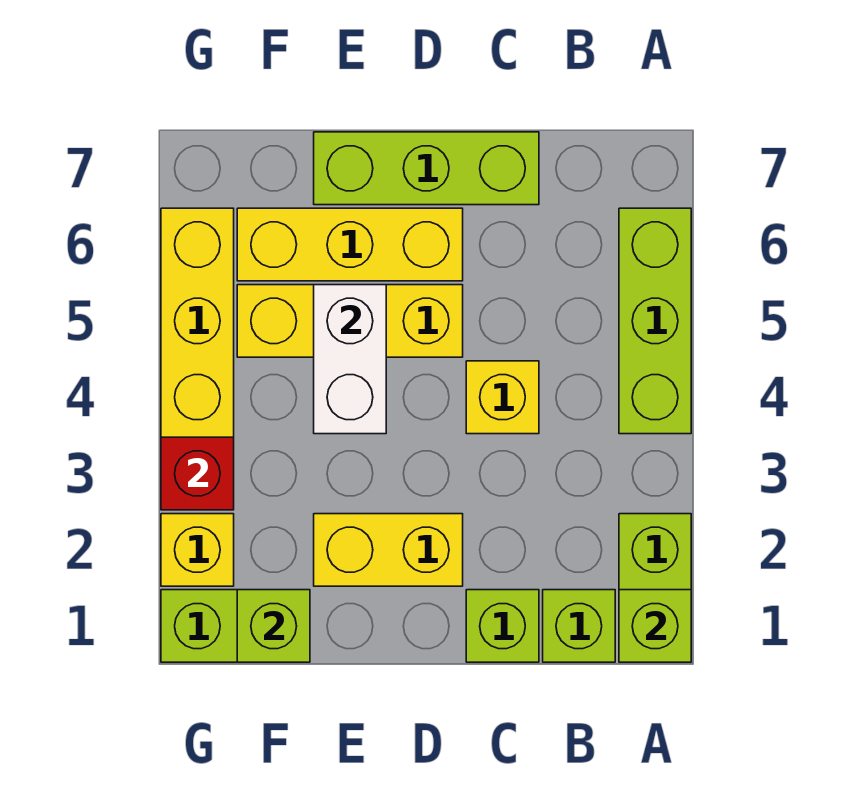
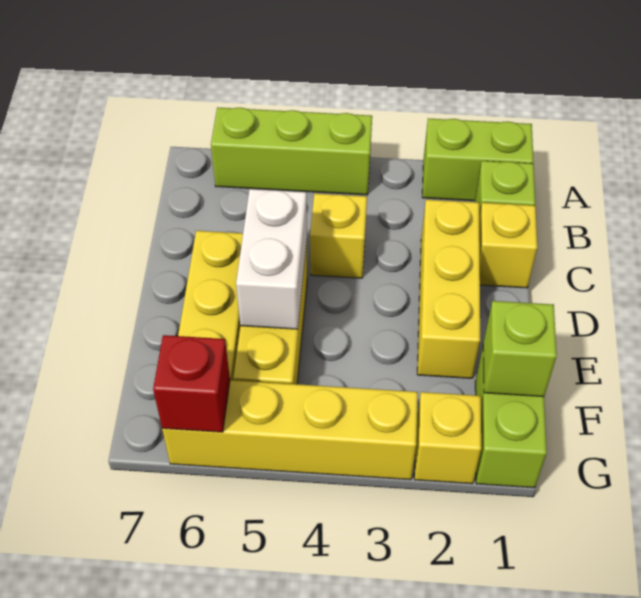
lime 1x1 brick [619,590,691,662] -> none
lime 1x1 brick [466,590,539,662] -> yellow 1x1 brick [479,203,537,288]
lime 1x3 brick [314,132,539,205] -> none
yellow 1x2 brick [314,514,463,586] -> yellow 1x3 brick [417,200,480,378]
white 1x2 brick [314,285,386,434] -> white 1x2 brick turned to [236,189,307,329]
red 1x1 brick [161,437,234,510] -> red 1x1 brick moved to [153,335,230,432]

